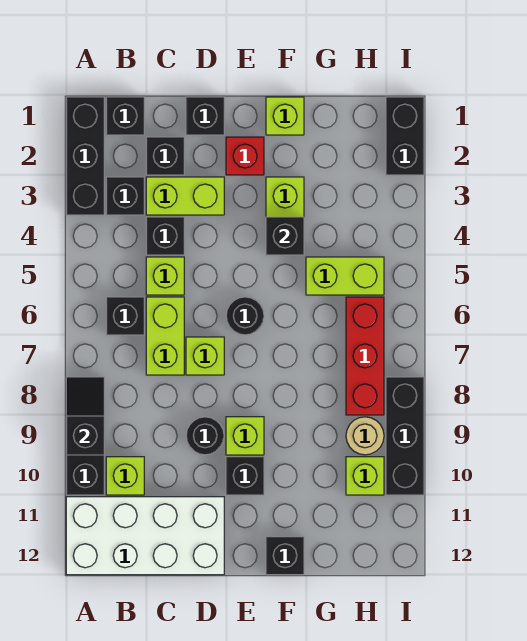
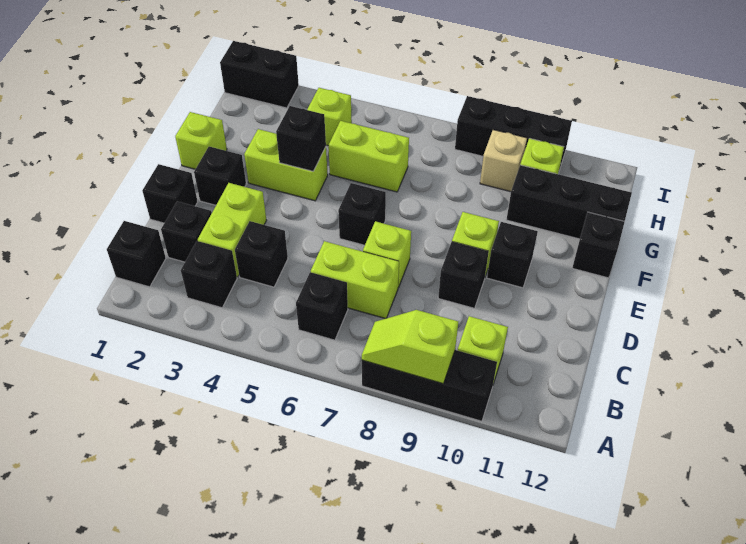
black 1x3 brick [66,97,104,215] -> black 1x3 brick moved to [506,165,632,239]
black 1x2 slope [66,377,104,455] -> lime 1x2 slope [362,310,458,384]
white 2x4 brick [66,497,224,575] -> none
lime 1x1 brick [146,257,184,295] -> lime 1x1 brick moved to [307,88,352,146]
black 1x1 round brick [186,417,224,455] -> black 1x1 brick [438,242,489,308]
red 1x1 brick [226,137,264,175] -> black 1x1 brick [194,147,246,205]
black 1x1 round brick [226,297,264,335] -> black 1x1 brick [338,183,386,245]
lime 1x2 brick [306,257,384,295] -> lime 1x2 brick turned to [328,121,409,192]
red 1x3 brick [346,297,384,415] -> none
tan 1x1 round brick [346,417,384,455] -> tan 1x1 brick [480,130,527,192]

